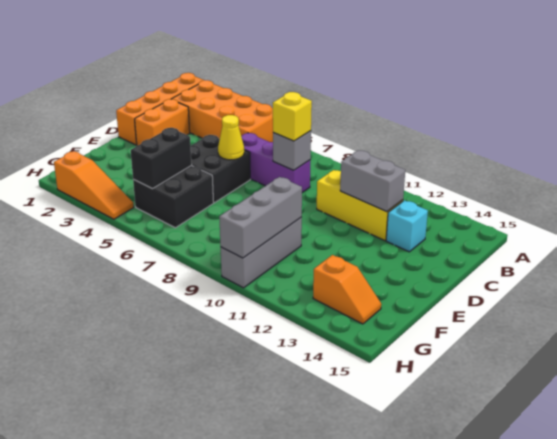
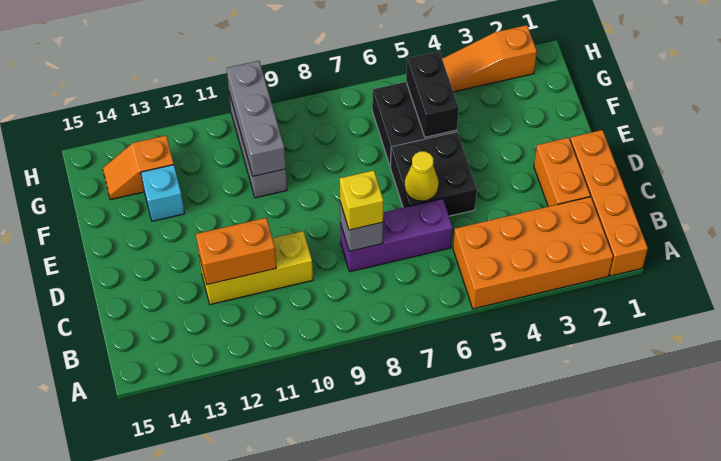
grey 1x2 brick [340,150,405,212] -> orange 1x2 brick [196,218,276,285]
cyan 1x1 brick [386,200,428,252] -> cyan 1x1 brick moved to [141,165,184,221]

